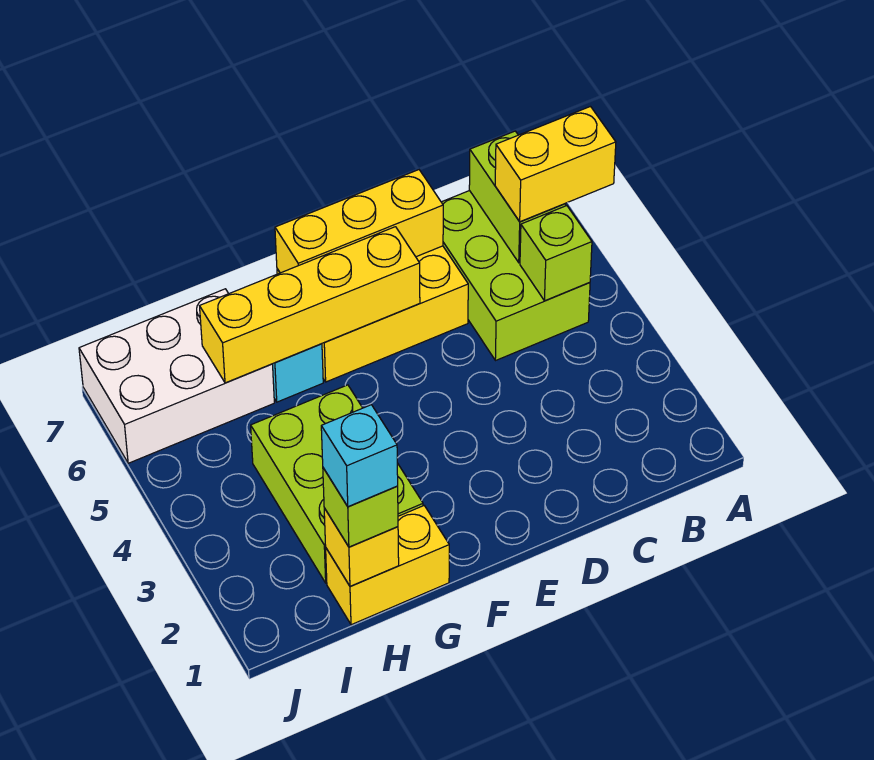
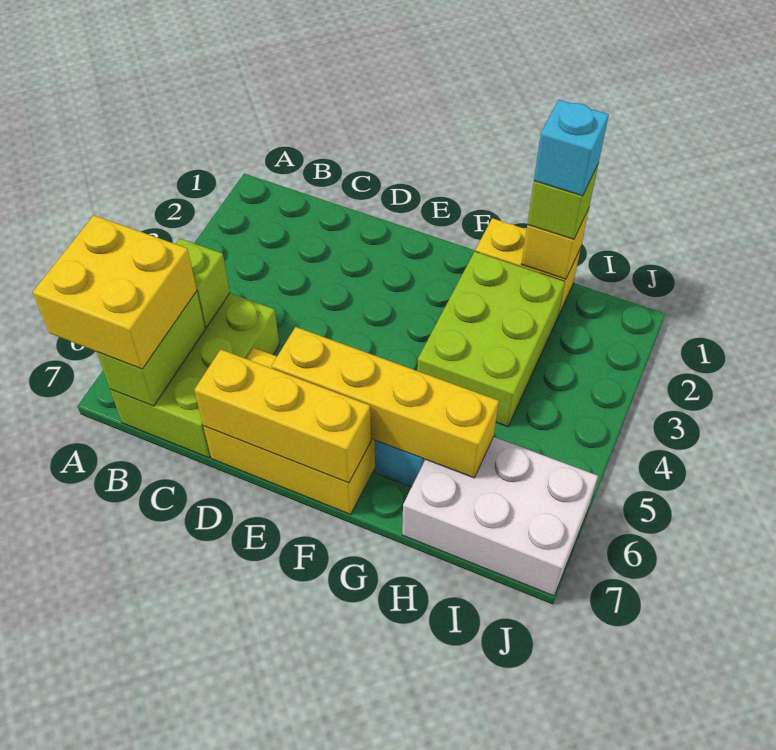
yellow 1x2 brick [495,107,616,222] -> yellow 2x2 brick [33,215,197,369]

